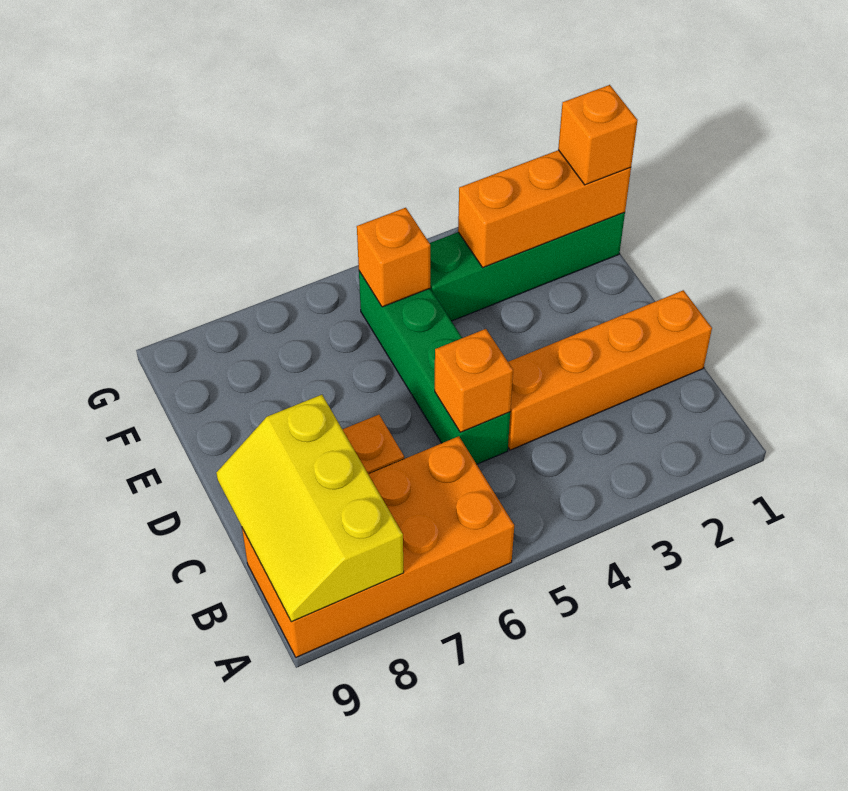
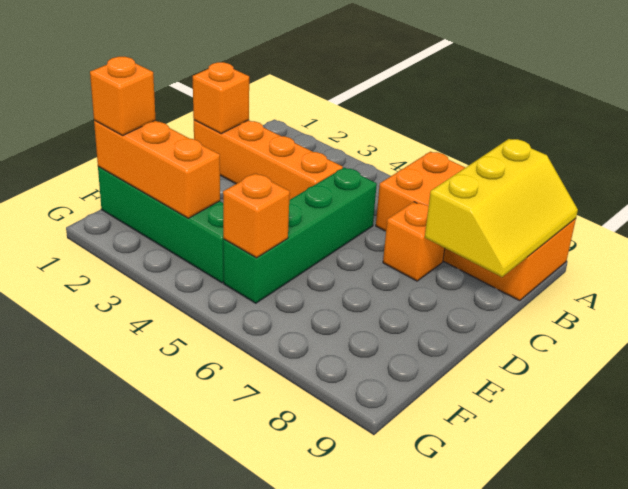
orange 1x1 brick [435,329,513,432] -> orange 1x1 brick moved to [193,62,249,134]

